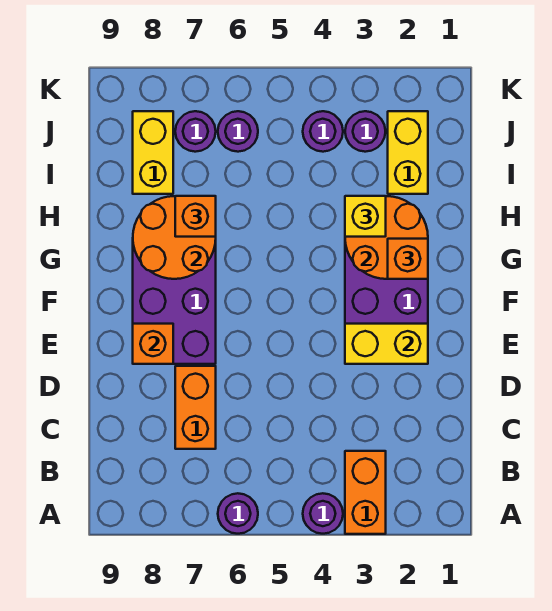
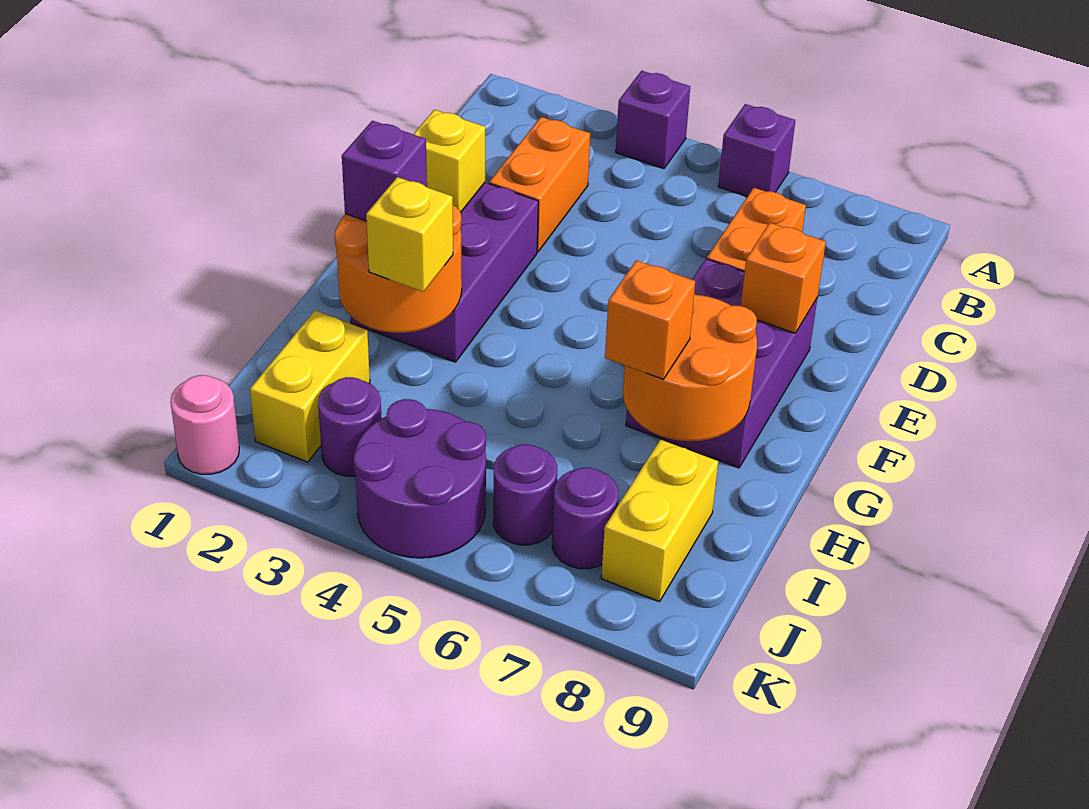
orange 1x2 brick [345,451,386,534] -> orange 1x2 brick moved to [489,117,590,252]
purple 1x1 round brick [303,493,343,534] -> purple 1x1 brick [616,71,690,169]
purple 1x1 round brick [218,493,258,534] -> purple 1x1 brick [718,104,795,197]
yellow 1x2 brick [345,324,428,364] -> yellow 1x1 brick [413,110,485,213]
orange 1x1 brick [388,239,428,279] -> purple 1x1 brick [342,121,427,221]
purple 1x1 round brick [303,111,343,152] -> purple 2x2 round brick [354,399,486,558]
none -> pink 1x1 round brick [170,375,239,474]

